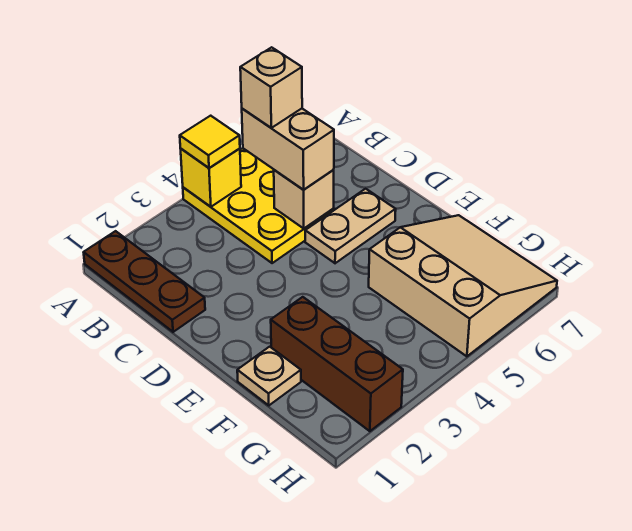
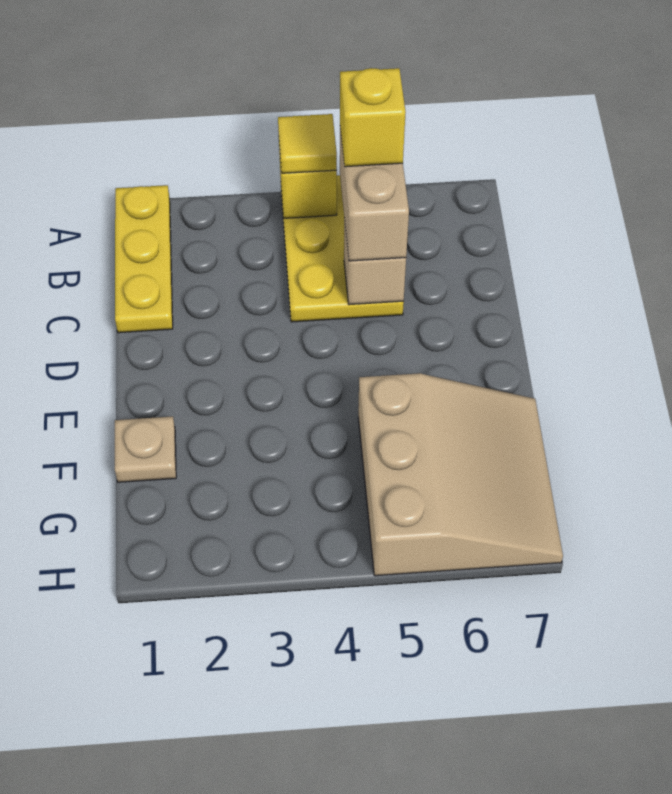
brown 1x3 plate [84,231,205,332] -> yellow 1x3 plate [115,185,173,333]
tan 1x1 brick [240,47,302,128] -> yellow 1x1 brick [340,68,406,167]
tan 1x2 plate [305,189,396,263] -> none
brown 1x3 brick [271,297,403,431] -> none

